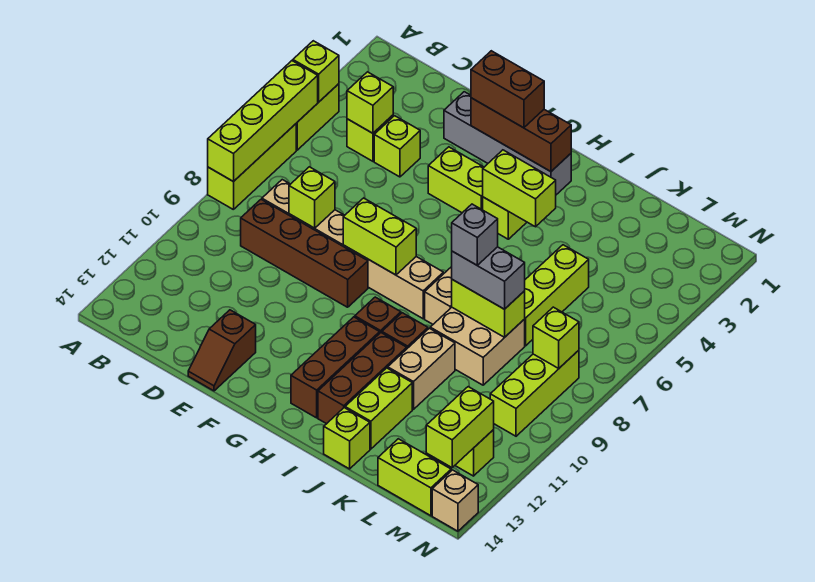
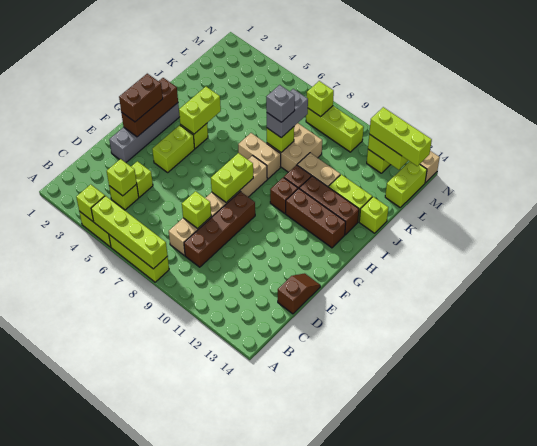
brown 1x2 slope [188,310,256,391] -> brown 1x2 slope turned to [278,273,320,314]
lime 1x2 brick [452,280,525,337] -> lime 1x1 brick [267,127,294,152]
lime 1x3 brick [525,245,589,346] -> lime 1x3 brick moved to [369,107,432,166]

